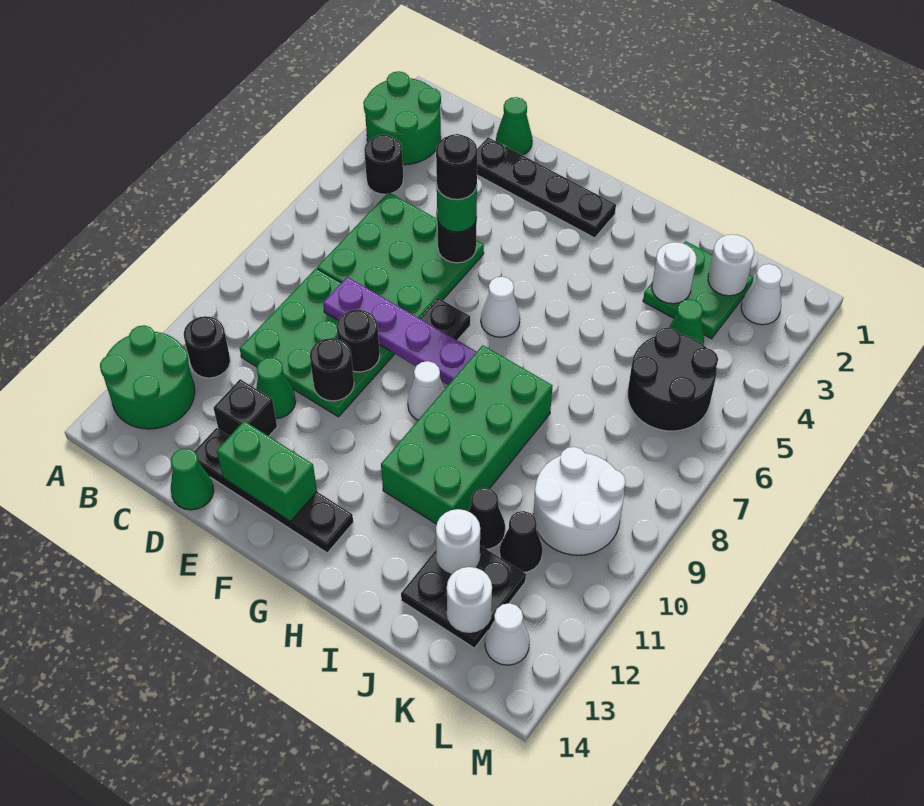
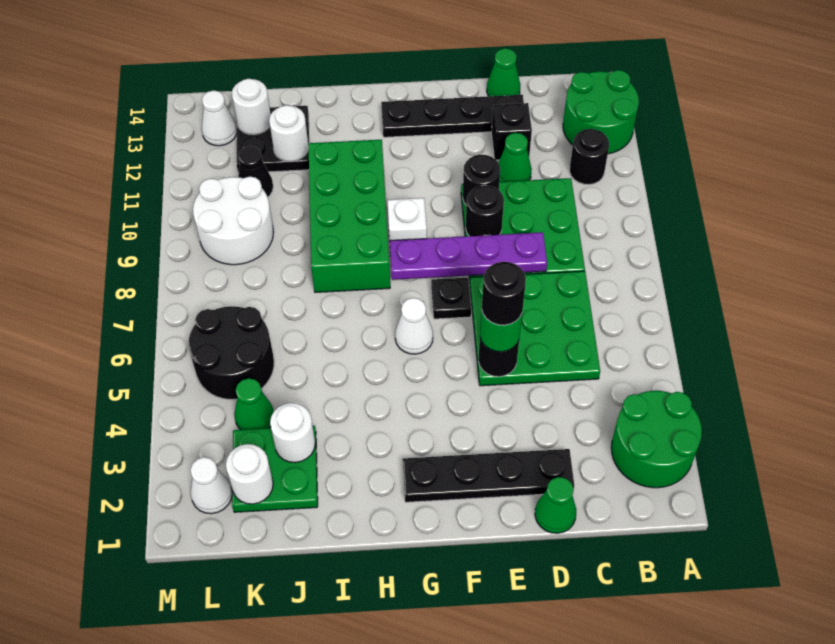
black 1x1 round brick [364,135,403,194] -> none
green 1x2 brick [217,421,317,522] -> none
white 1x1 cone [408,361,445,420] -> white 1x1 brick [387,198,427,241]
black 1x1 cone [468,488,505,549] -> none

